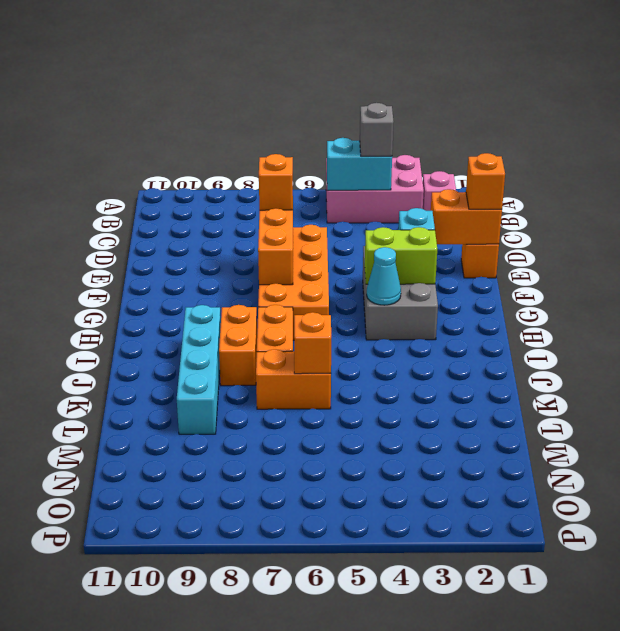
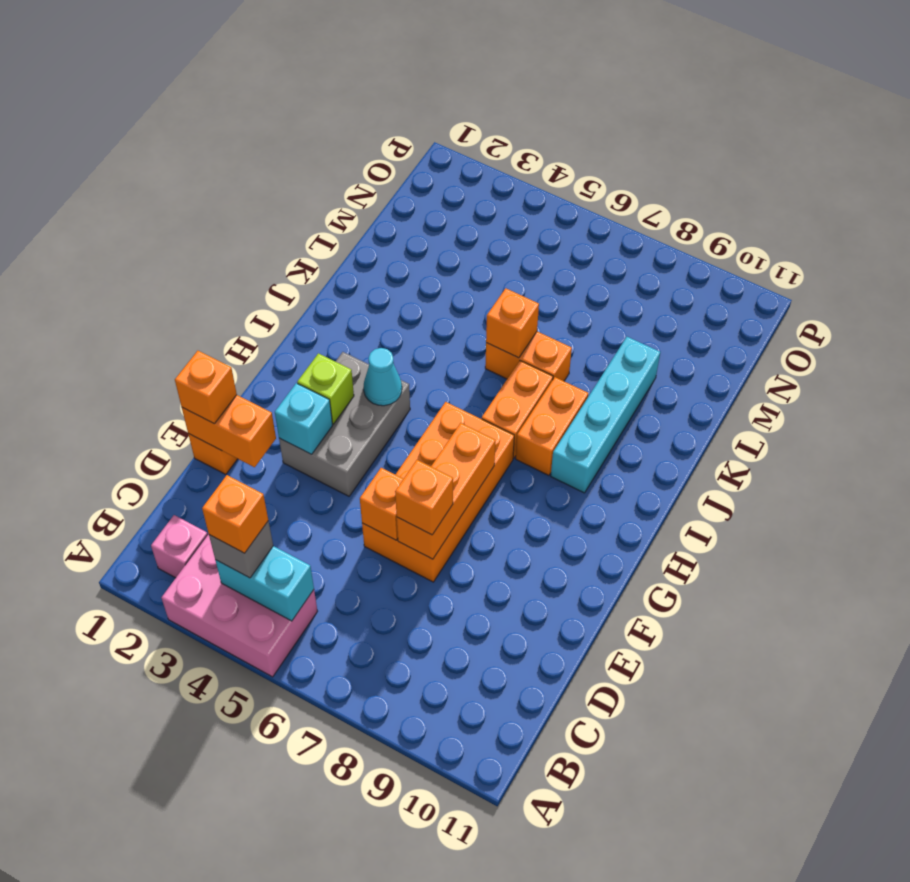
none -> orange 1x1 brick [202,475,268,553]
none -> orange 1x1 brick [360,468,403,540]
lime 1x2 brick [365,227,437,284] -> lime 1x1 brick [297,353,354,424]

